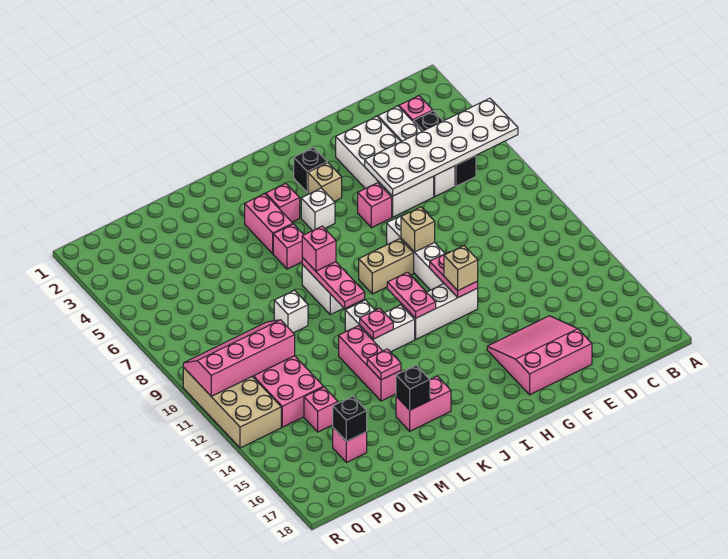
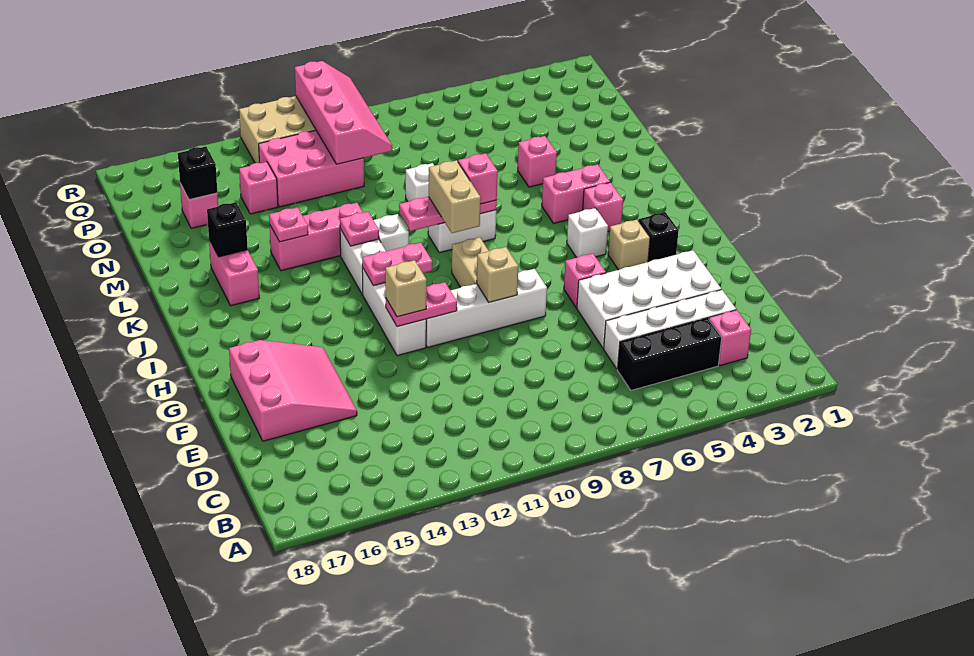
white 2x6 plate [365,98,518,196] -> none
none -> tan 1x2 brick [429,160,481,233]
pink 1x1 brick [273,224,304,269] -> pink 1x1 brick moved to [518,136,557,187]

